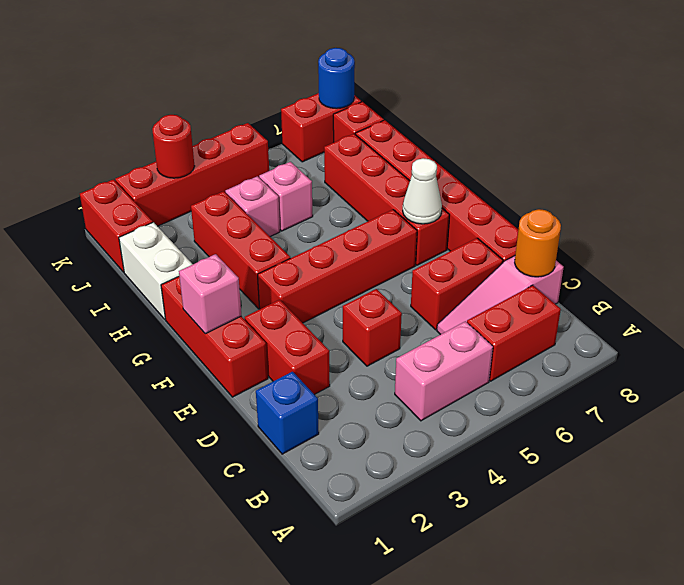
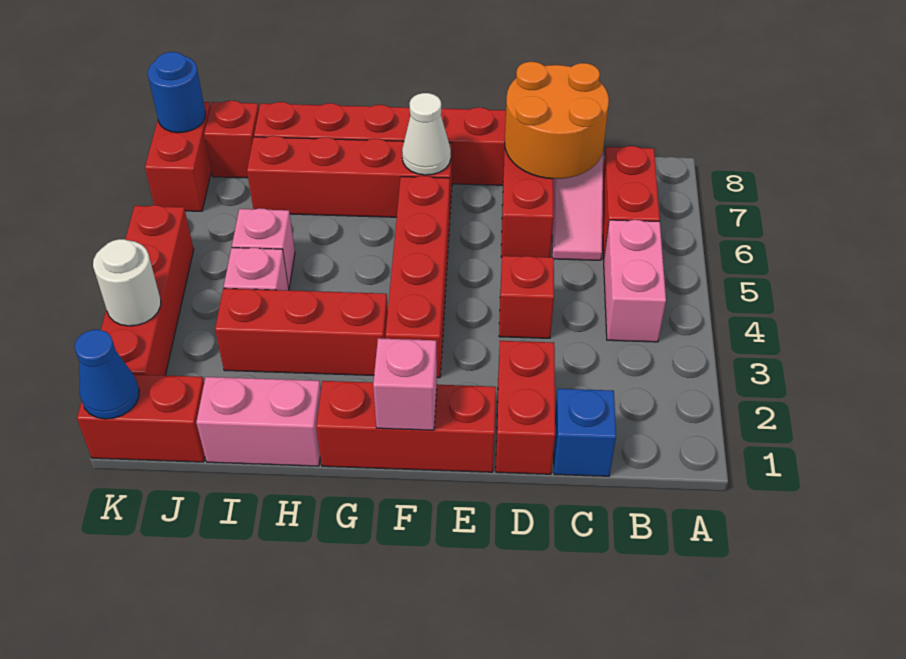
orange 1x1 round brick [515,209,561,277] -> orange 2x2 round brick [505,62,609,179]
red 1x2 brick [245,300,330,395] -> red 1x2 brick turned to [496,341,555,474]
white 1x2 brick [119,222,193,319] -> pink 1x2 brick [196,377,321,466]
none -> blue 1x1 cone [75,330,139,419]
red 1x1 round brick [152,115,195,178] -> white 1x1 round brick [93,239,161,326]

